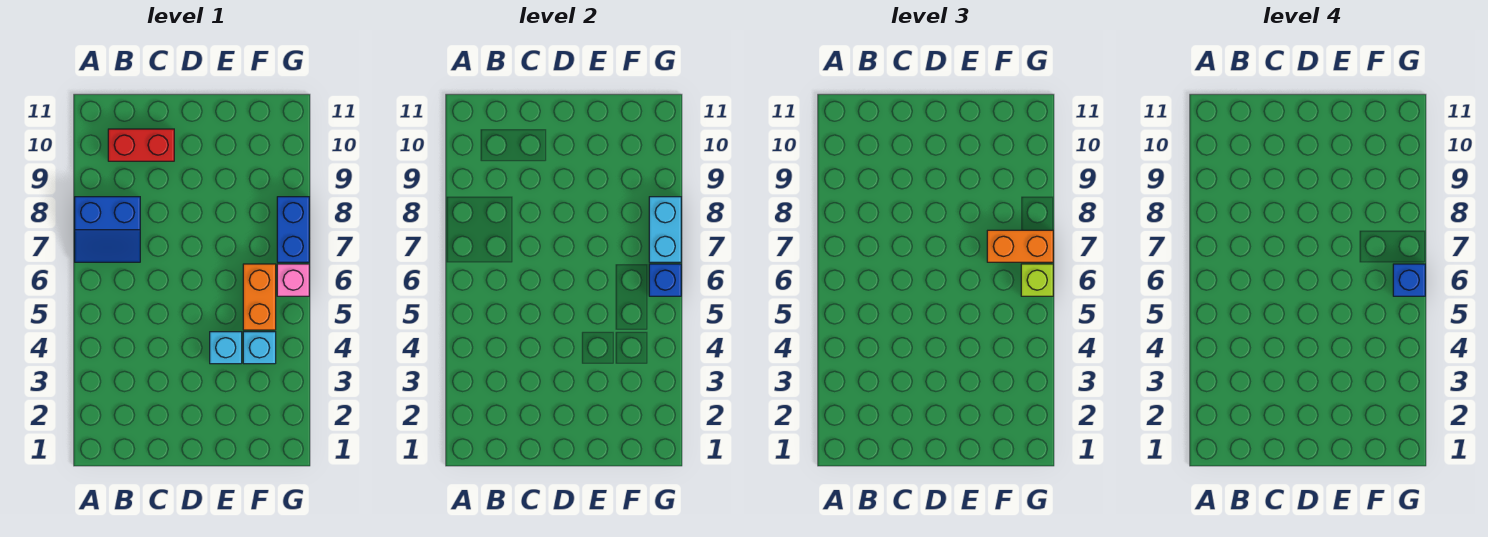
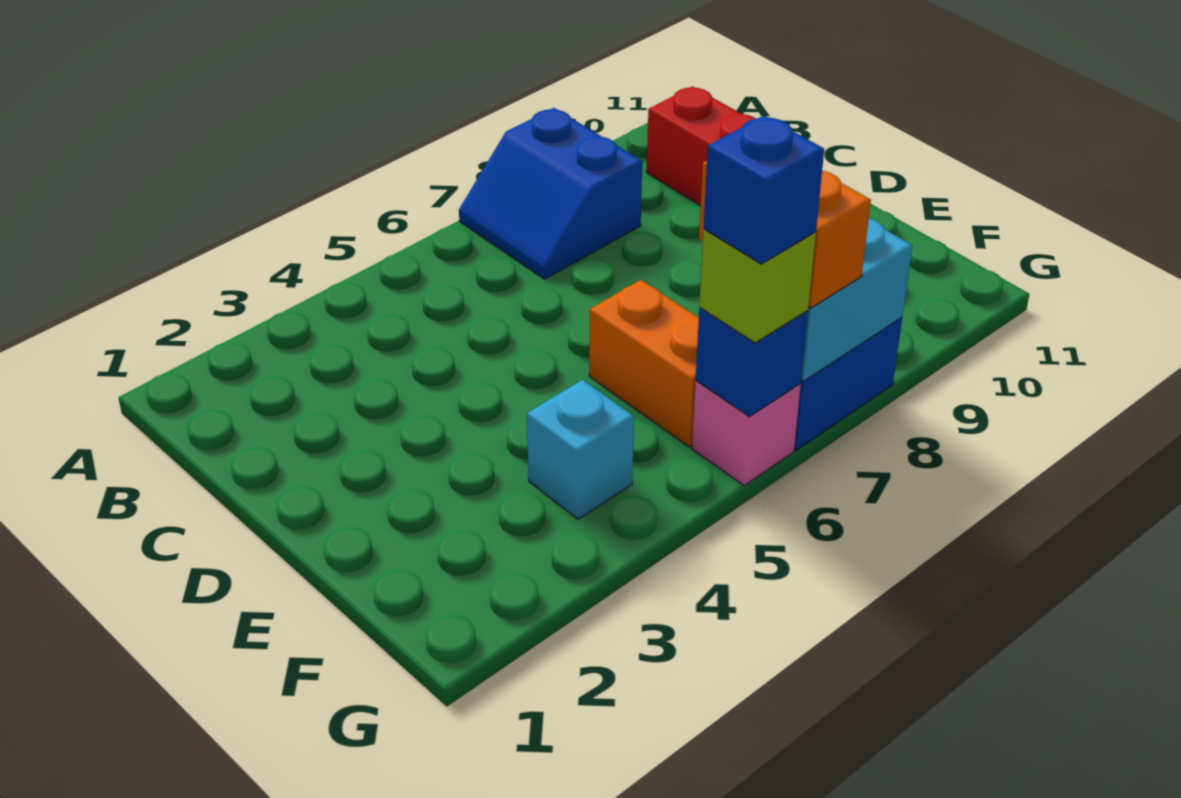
cyan 1x1 brick [210,332,242,364] -> none
orange 1x2 brick [243,264,276,330] -> orange 1x2 brick turned to [589,280,699,447]

